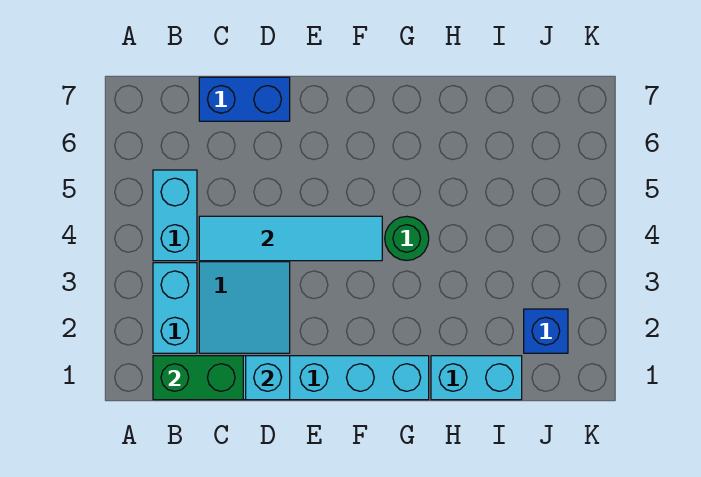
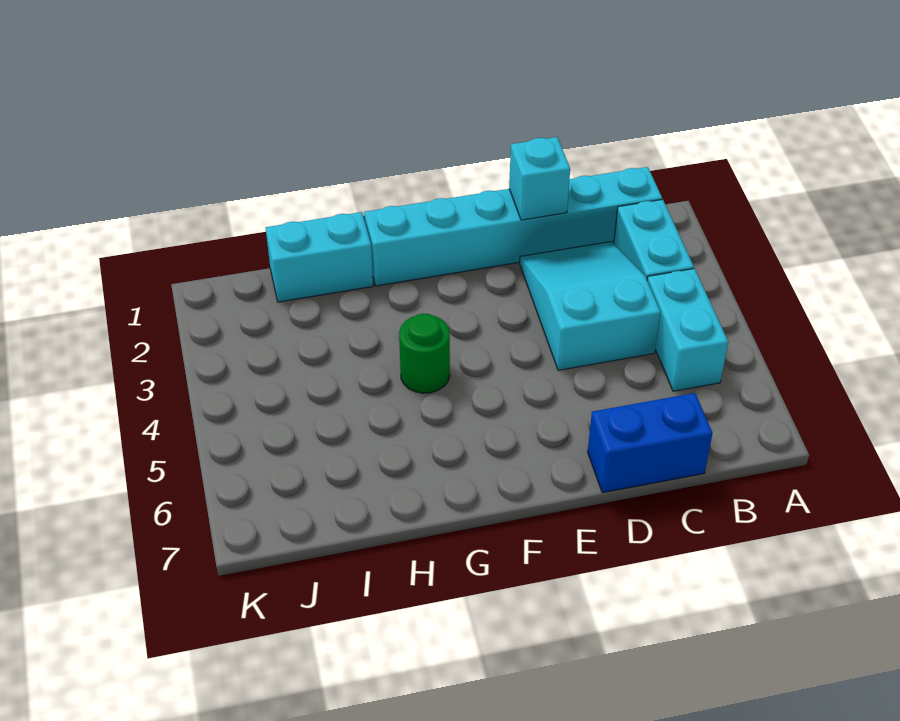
green 1x2 brick [153,356,243,400] -> none
cyan 1x4 tile [199,216,382,261] -> none
blue 1x1 brick [524,309,568,353] -> none

